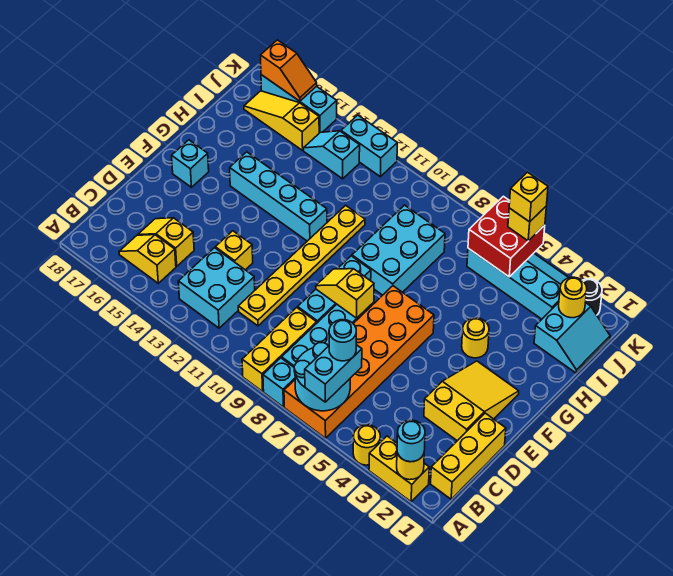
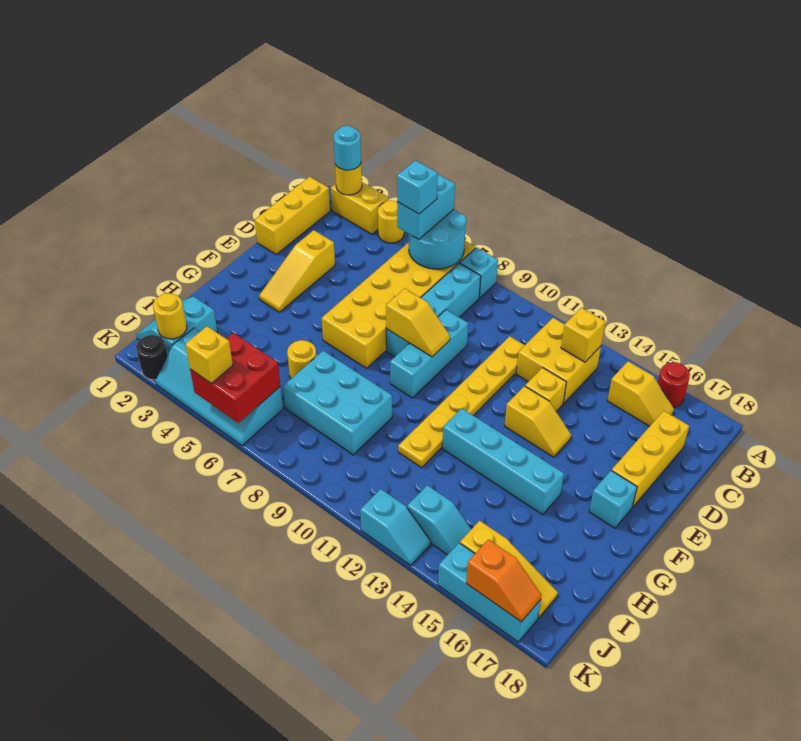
orange 2x6 brick [284,286,434,438] -> yellow 2x6 brick [322,241,475,368]
yellow 1x3 brick [242,308,317,391] -> yellow 1x3 brick moved to [612,411,689,507]
none -> red 1x1 round brick [658,362,690,407]
cyan 1x1 round brick [329,320,356,361] -> cyan 1x1 brick [397,160,438,214]
cyan 2x2 brick [178,248,255,328] -> yellow 2x2 brick [516,318,601,403]
yellow 1x2 slope [138,218,194,266] -> yellow 1x2 slope moved to [505,386,571,457]
yellow 2x3 slope [424,361,519,441] -> yellow 1x3 slope [259,230,335,312]
yellow 1x1 round brick [462,318,489,358] -> yellow 1x1 round brick moved to [287,340,316,378]
cyan 2x3 brick [352,205,445,295] -> cyan 2x3 brick turned to [283,351,392,455]
yellow 1x1 brick [509,172,548,222] -> yellow 1x1 brick moved to [561,308,606,362]
cyan 1x2 brick [341,115,397,177] -> cyan 1x2 slope [360,489,431,565]
orange 1x2 slope [261,40,317,101] -> orange 1x2 slope turned to [466,539,542,622]

